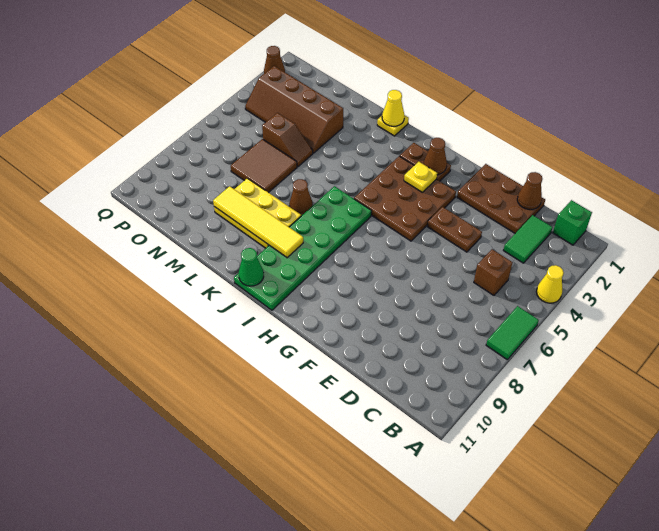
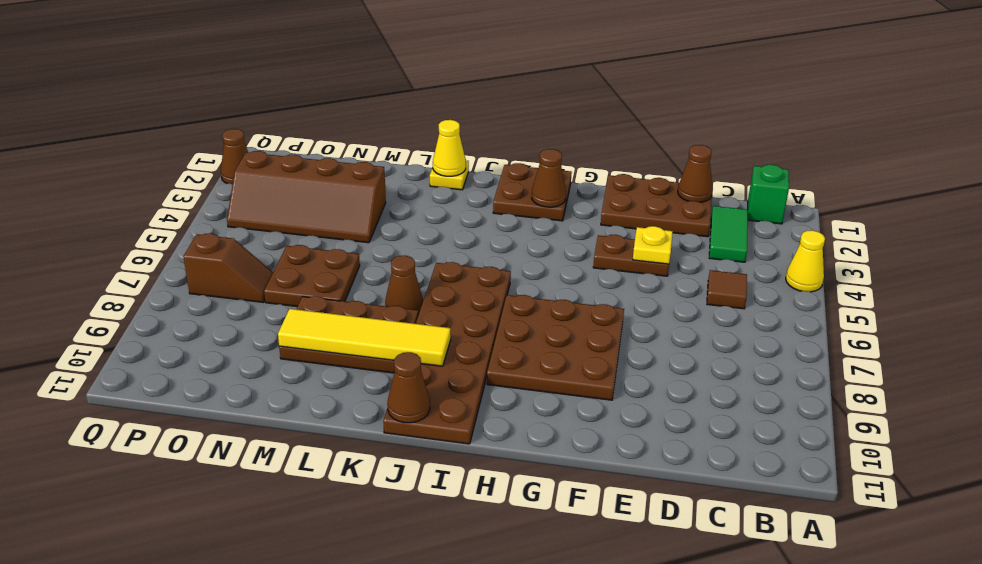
green 1x2 tile [486,306,539,360] -> none
brown 1x1 brick [474,249,513,295] -> brown 1x1 tile [707,270,747,309]
brown 3x3 plate [354,156,456,241] -> brown 3x3 plate moved to [487,295,624,400]
brown 1x2 plate [400,143,451,181] -> brown 2x2 plate [493,163,572,221]
yellow 1x1 plate [404,162,437,192] -> yellow 1x1 plate moved to [633,226,673,264]
green 2x6 plate [234,186,372,310] -> brown 2x6 plate [383,262,511,444]
green 1x1 cone [239,248,264,286] -> brown 1x1 cone [387,352,430,423]
yellow 2x3 plate [214,178,301,248] -> brown 2x3 plate [279,296,418,373]
brown 1x2 slope [262,113,313,167] -> brown 1x2 slope moved to [183,233,273,302]
brown 2x2 tile [231,139,297,193] -> brown 2x2 plate [264,245,360,307]

